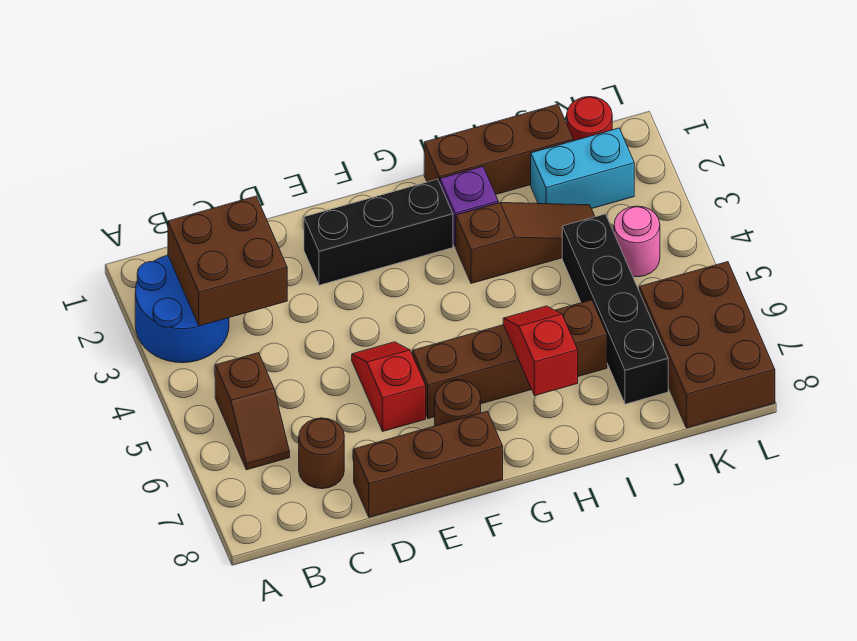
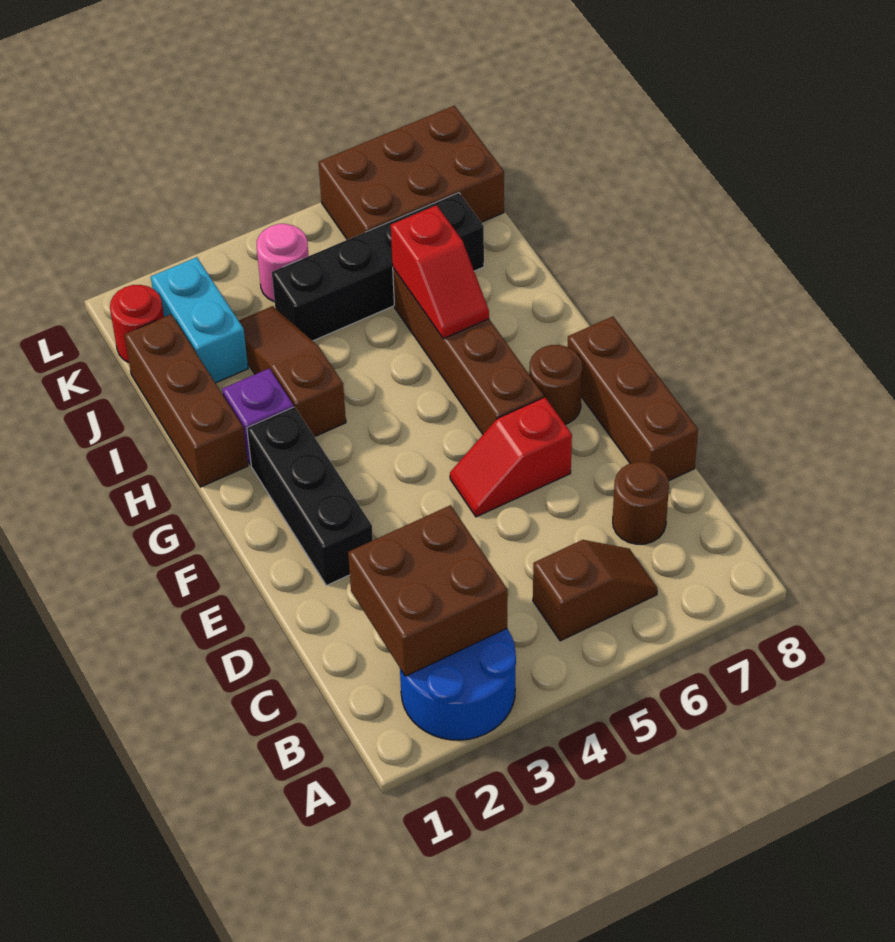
red 1x2 slope [503,306,578,396] -> red 1x2 slope turned to [391,205,489,339]

